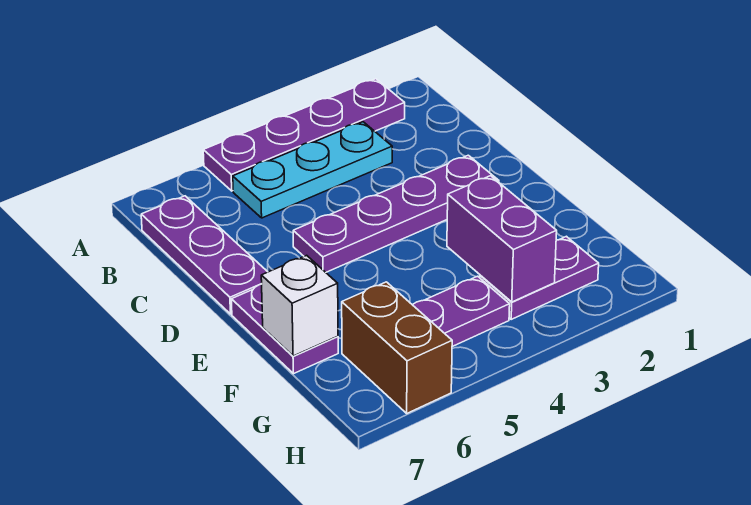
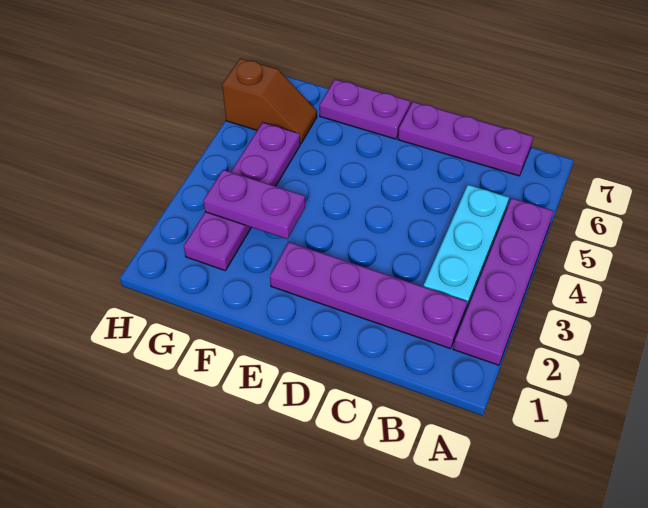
purple 1x4 plate [293,155,499,272] -> purple 1x4 plate turned to [270,242,467,349]
purple 1x2 brick [447,176,557,302] -> purple 1x2 plate [203,170,305,239]
white 1x1 brick [261,255,338,356] -> none
brown 1x2 brick [342,282,452,413] -> brown 1x2 slope [222,58,317,144]

